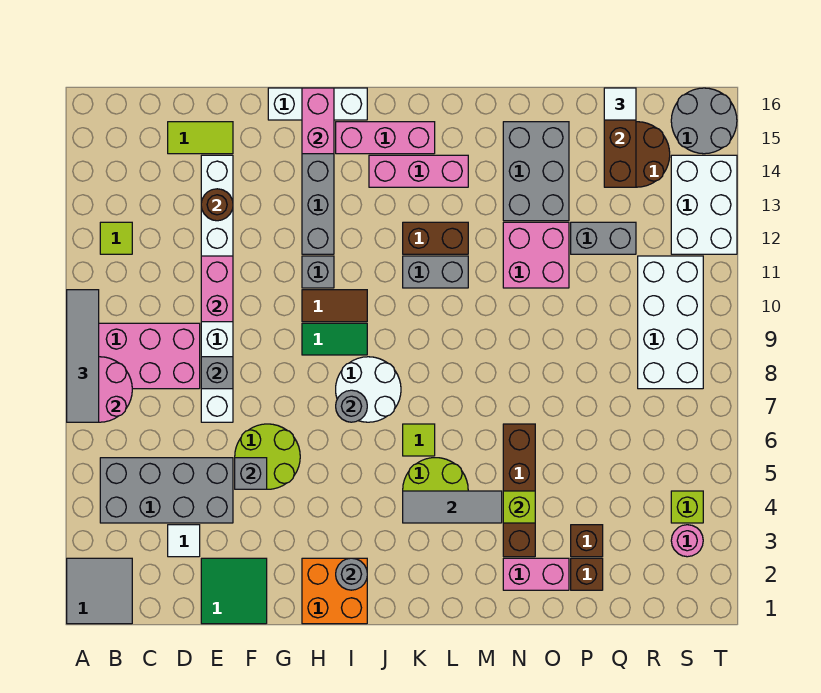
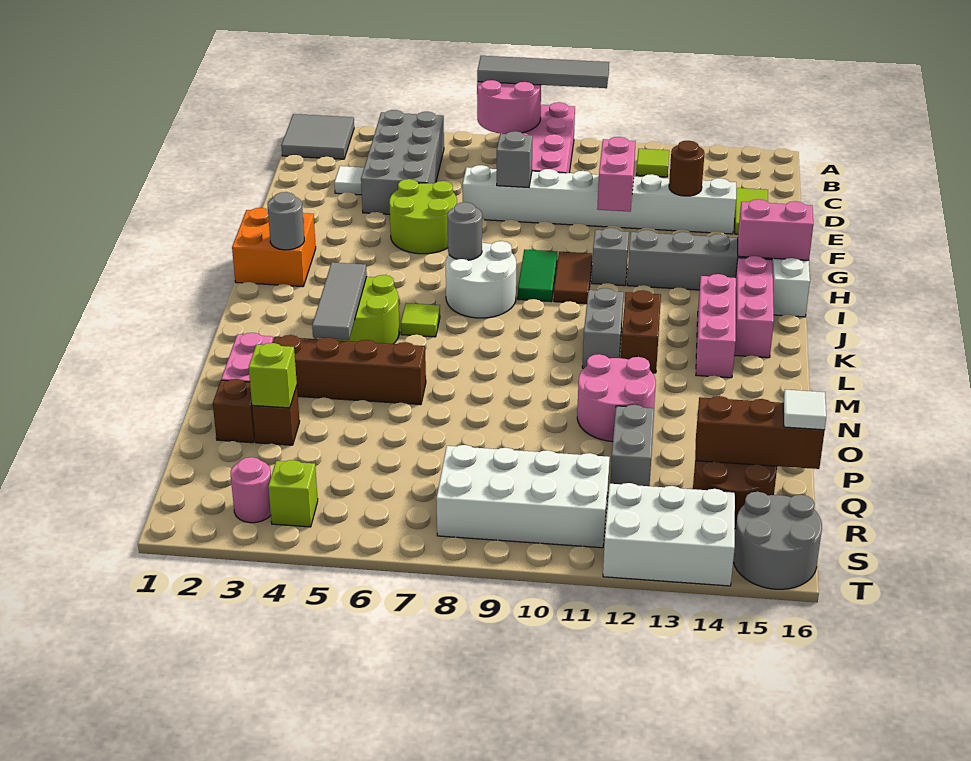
green 2x2 tile [201,558,267,624] -> none
pink 1x2 brick [201,256,233,322] -> pink 1x2 brick turned to [597,137,636,212]
grey 1x1 brick [235,458,267,489] -> none
lime 1x1 brick [503,491,535,523] -> lime 1x1 brick moved to [249,343,297,408]
pink 2x2 brick [503,222,569,288] -> pink 2x2 round brick [577,354,656,442]
grey 2x3 brick [503,122,569,221] -> none

